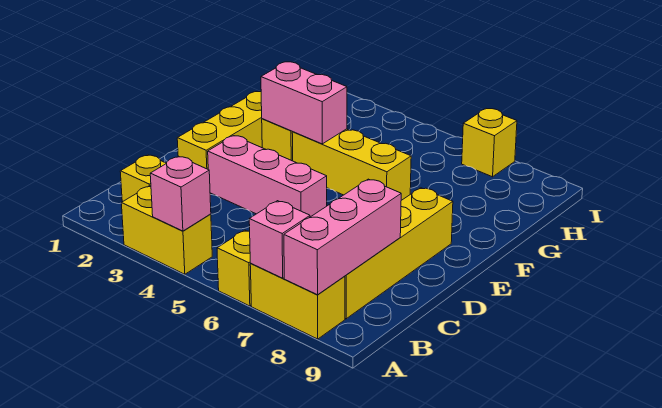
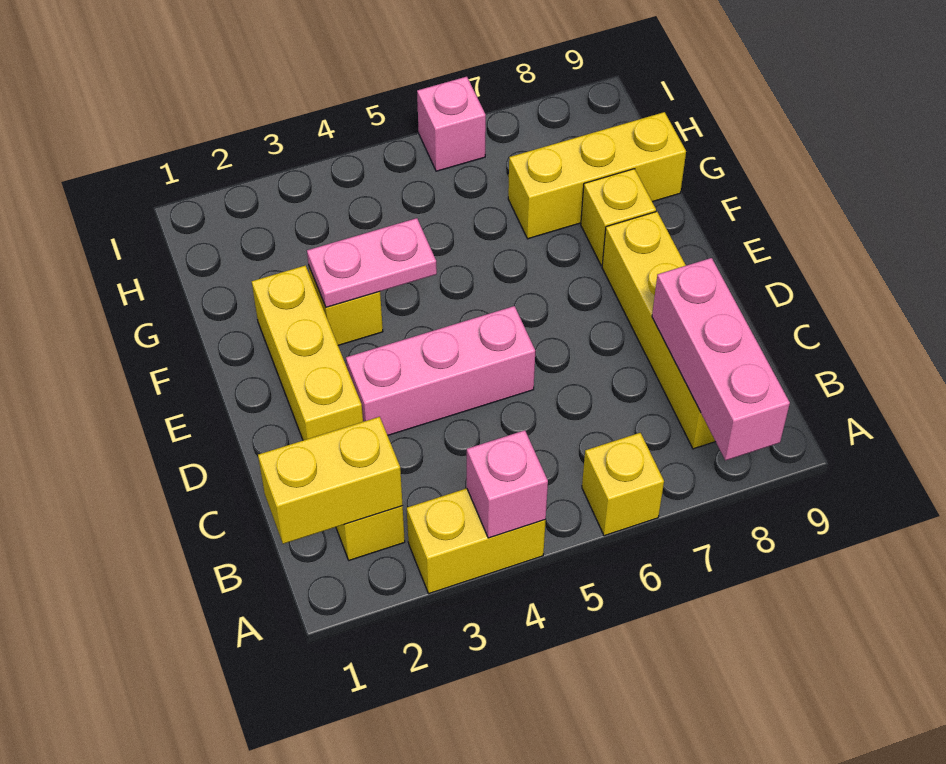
yellow 1x2 brick [250,264,345,339] -> yellow 1x2 brick moved to [258,417,403,544]
pink 1x1 brick [249,201,310,278] -> pink 1x1 brick moved to [417,77,486,171]
pink 1x2 brick [261,62,347,144] -> pink 1x2 plate [307,218,437,307]
yellow 1x3 brick [292,129,411,200] -> yellow 1x3 brick moved to [508,112,686,239]
yellow 1x1 brick [462,109,517,177] -> yellow 1x1 brick moved to [581,169,656,266]

